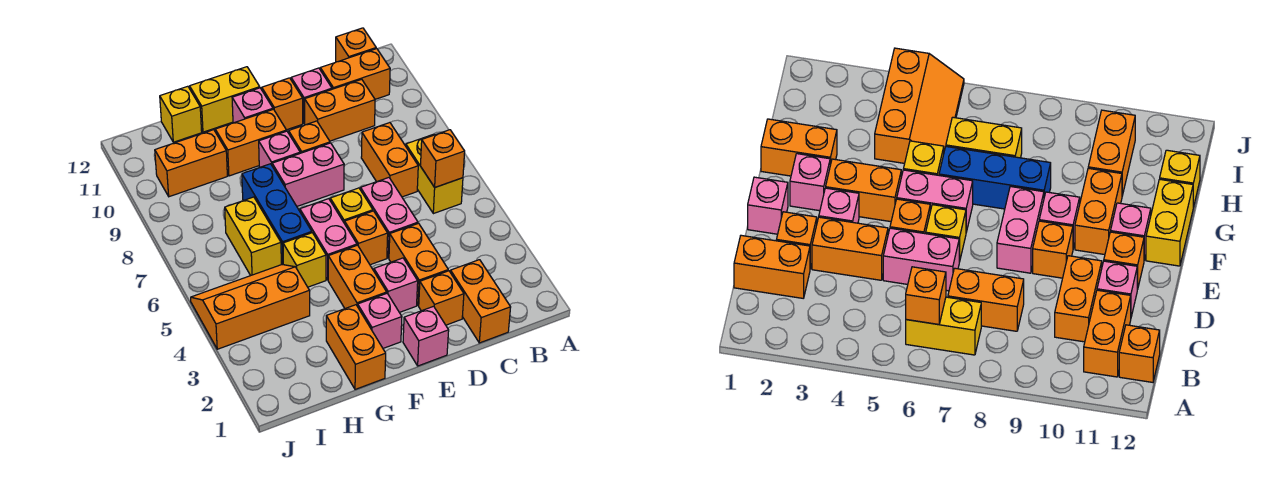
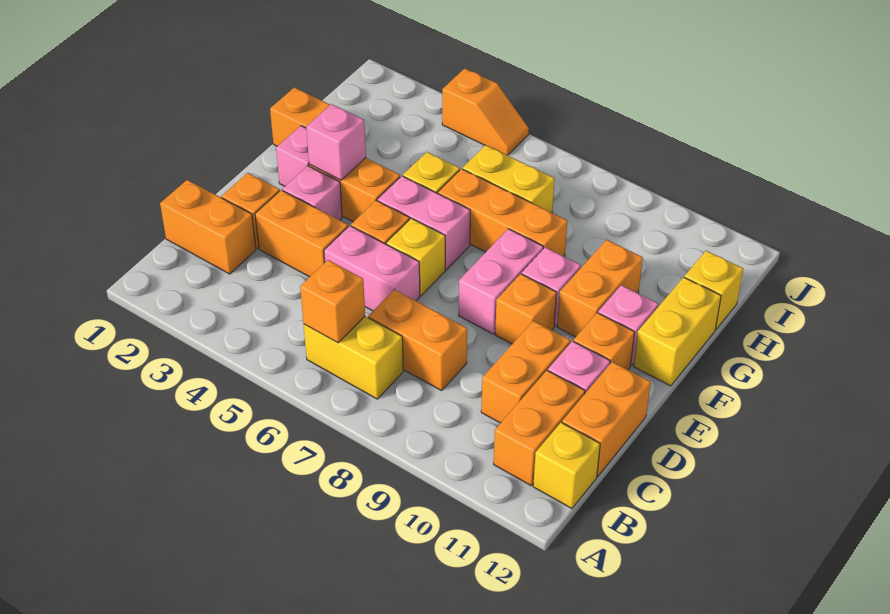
orange 1x1 brick [336,28,376,62] -> yellow 1x1 brick [533,422,600,508]
pink 1x1 brick [403,306,449,366] -> pink 1x1 brick moved to [306,104,366,180]
blue 1x3 brick [242,164,312,265] -> orange 1x3 brick [438,169,567,257]
orange 2x3 slope [191,265,310,349] -> orange 1x2 slope [442,68,529,155]
orange 1x2 brick [155,130,227,197] -> orange 1x2 brick moved to [562,362,651,477]

